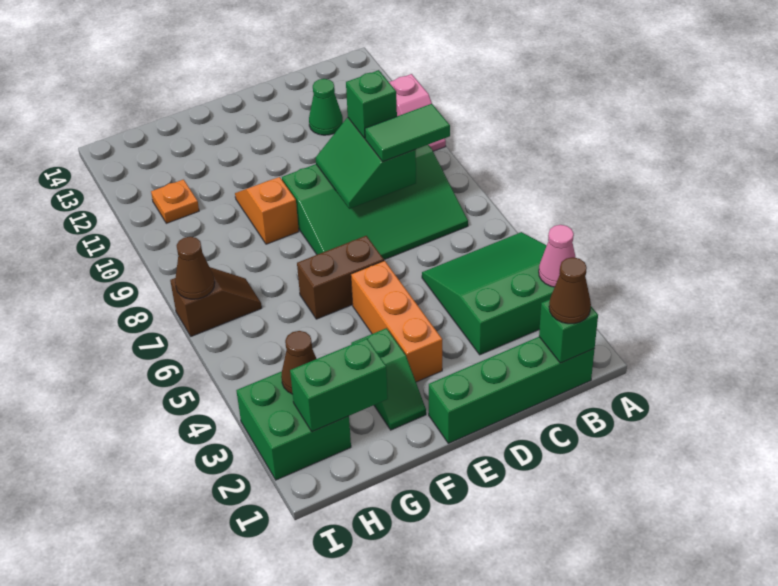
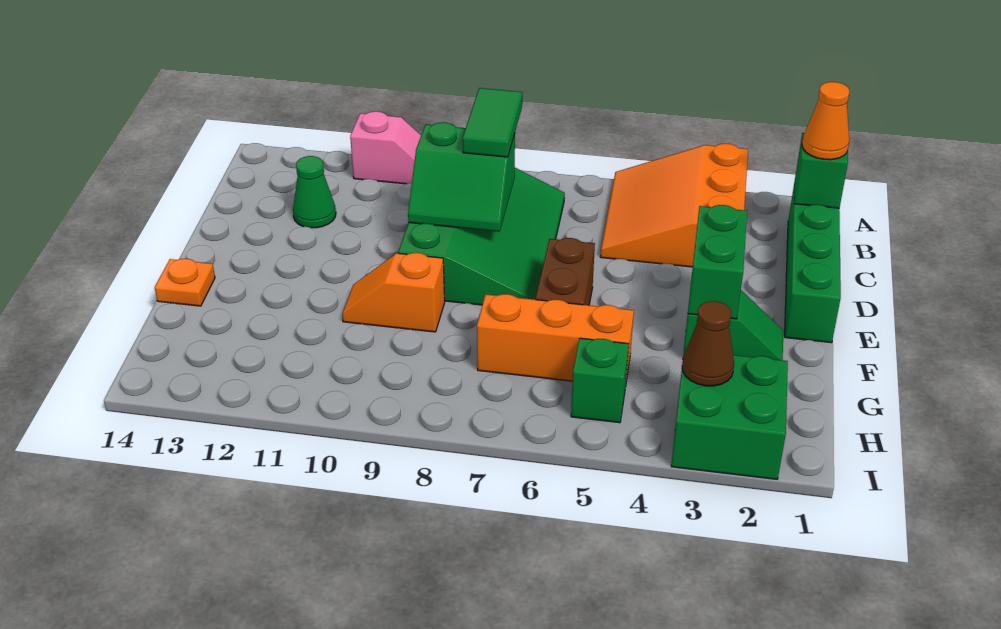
green 3x3 slope [422,232,555,355] -> orange 3x3 slope [600,144,748,267]
pink 1x1 cone [539,225,576,287] -> none
brown 1x1 cone [549,257,591,324] -> orange 1x1 cone [802,82,849,160]
green 1x1 brick [346,70,397,138] -> green 1x1 brick moved to [571,338,629,423]
orange 1x3 brick [351,261,442,382] -> orange 1x3 brick moved to [477,294,634,381]
green 1x2 brick [290,338,388,432] -> green 1x2 brick moved to [688,205,747,319]
brown 1x2 slope [170,267,262,336] -> none
orange 1x1 plate [151,180,199,223] -> orange 1x1 plate moved to [155,259,215,306]
brown 1x1 cone [175,237,215,299] -> none

